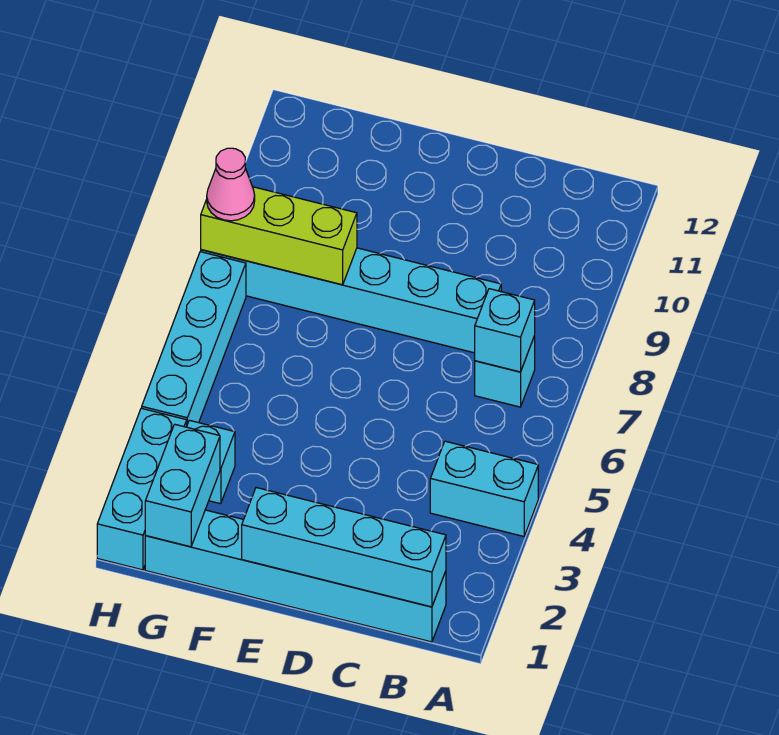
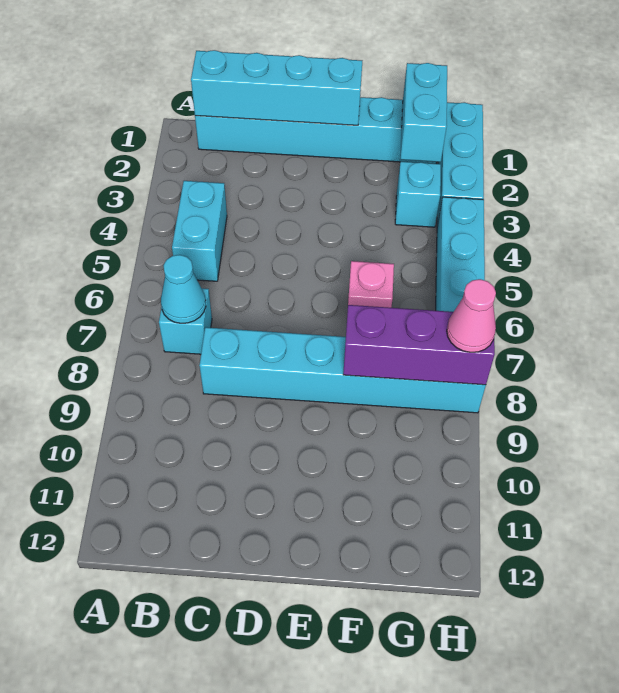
cyan 1x2 brick [430,441,538,536] -> cyan 1x2 brick turned to [172,181,227,281]
cyan 1x1 brick [475,289,535,372] -> cyan 1x1 cone [161,255,206,323]
none -> pink 1x1 brick [348,261,394,308]
lime 1x3 brick [201,187,357,285] -> purple 1x3 brick [343,305,495,385]

